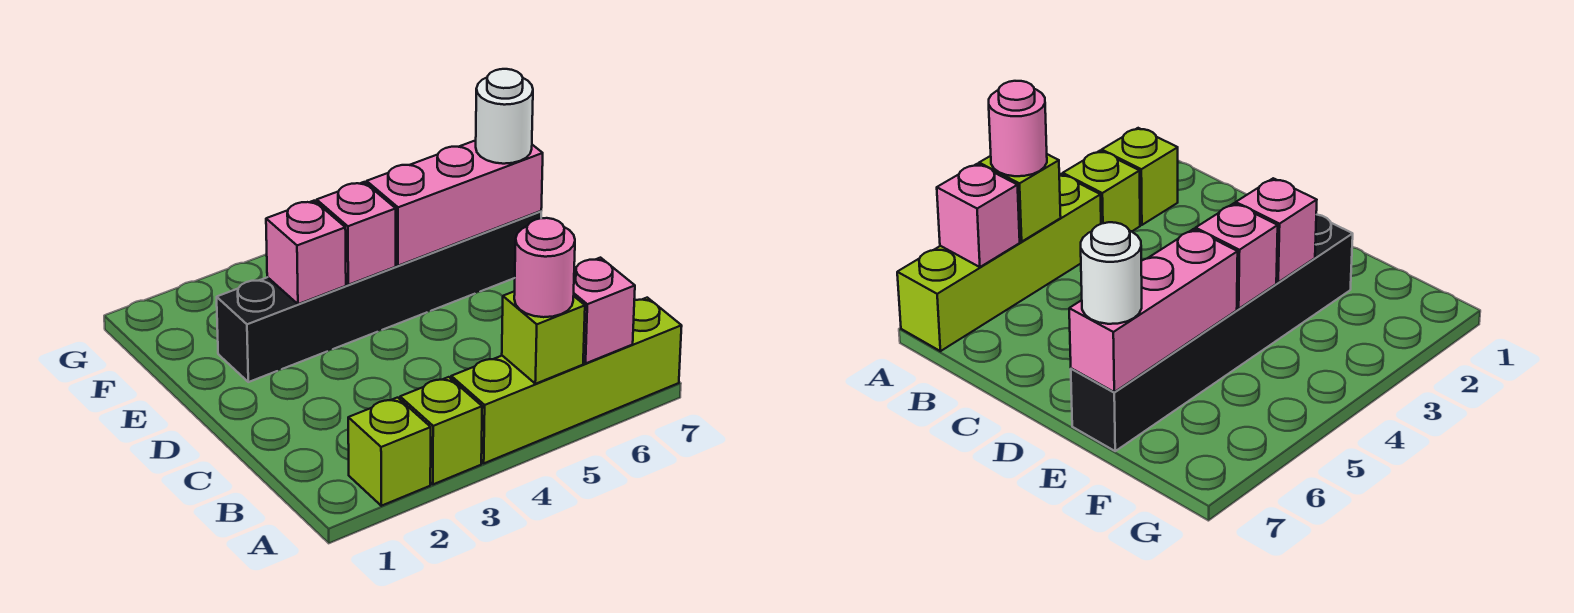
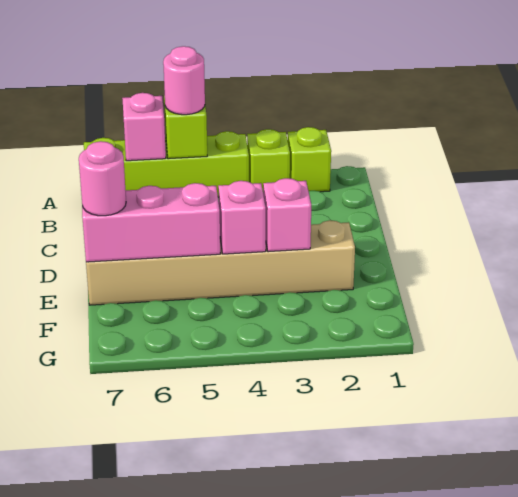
black 1x6 brick [217,211,541,382] -> tan 1x6 brick [86,220,355,305]
white 1x1 round brick [476,69,533,164] -> pink 1x1 round brick [79,141,126,216]

